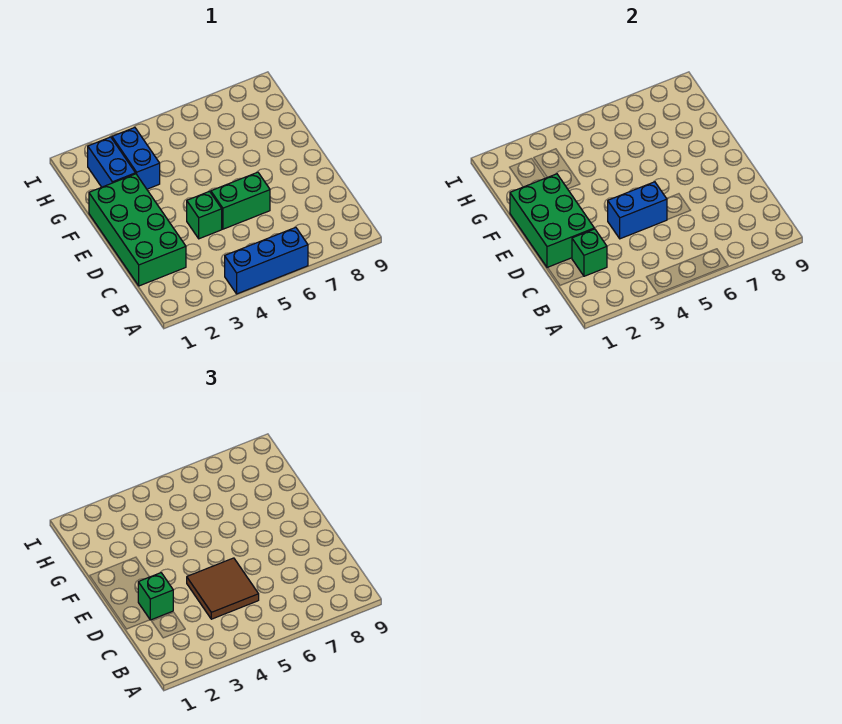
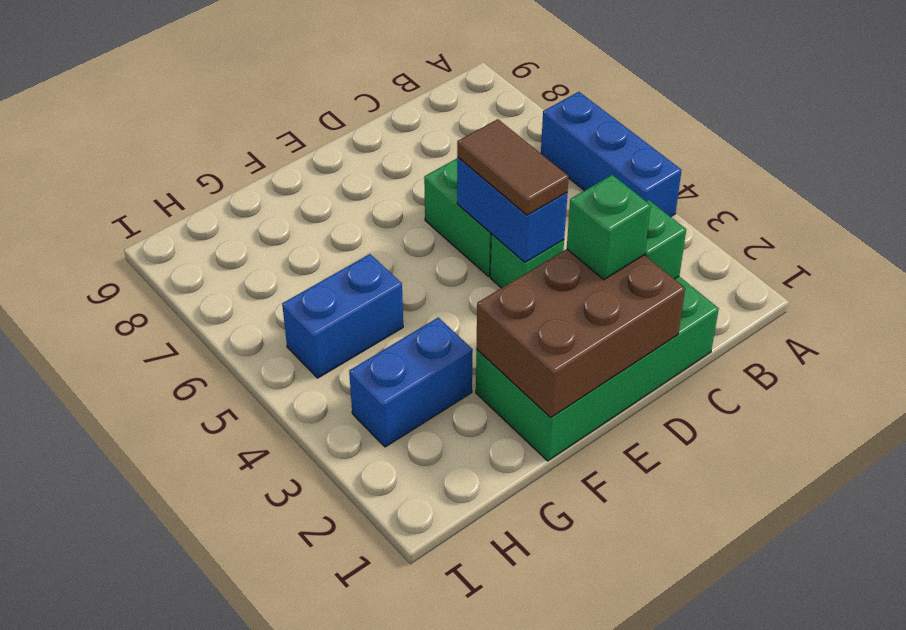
brown 2x2 tile [187,558,259,619] -> brown 1x2 tile [457,119,569,215]
green 2x3 brick [510,174,594,268] -> brown 2x3 brick [476,249,685,417]
blue 1x2 brick [88,137,135,187] -> blue 1x2 brick moved to [282,254,403,378]

